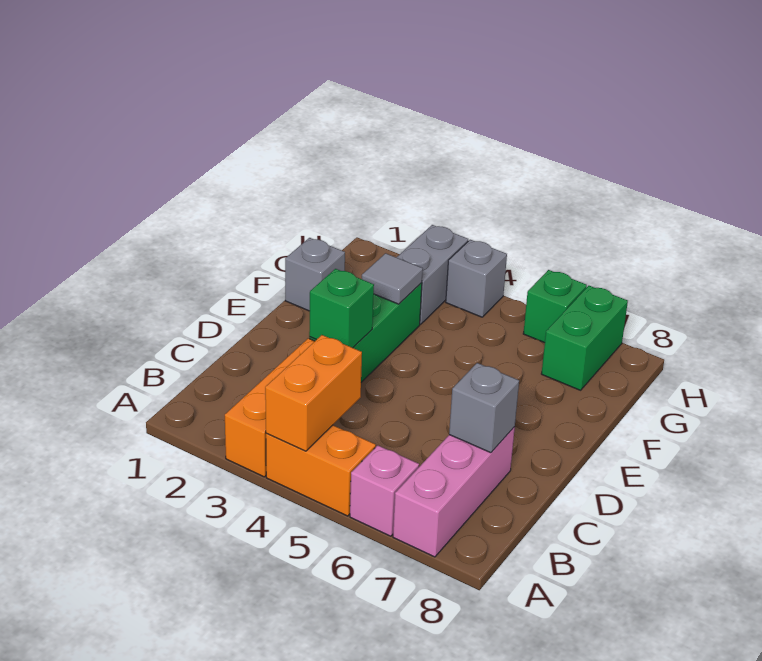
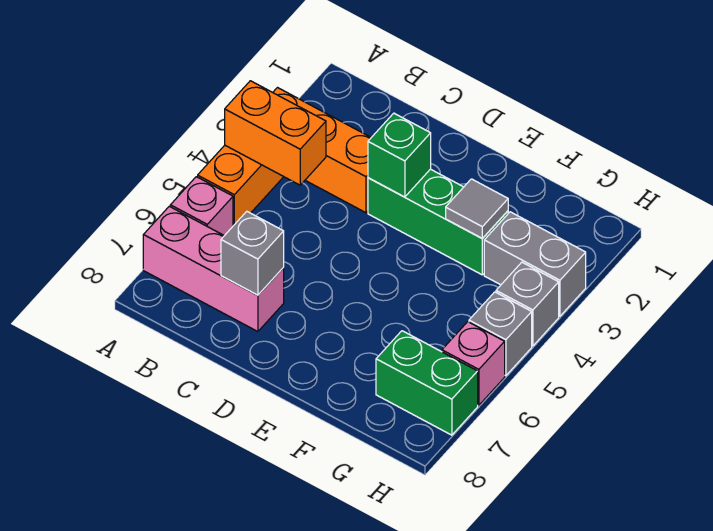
grey 1x1 brick [285,238,345,311] -> grey 1x1 brick moved to [469,292,532,376]
green 1x1 brick [523,270,587,343] -> pink 1x1 brick [442,322,505,405]

